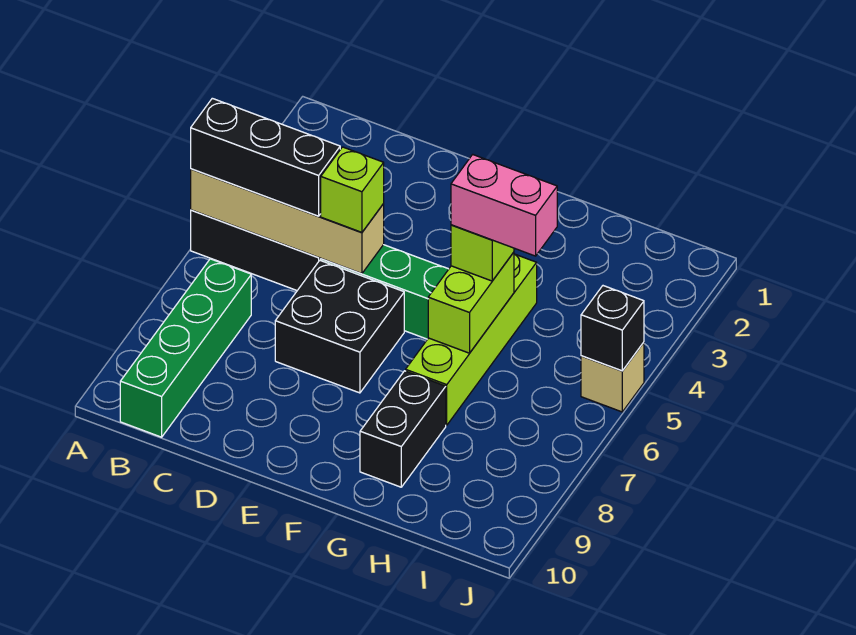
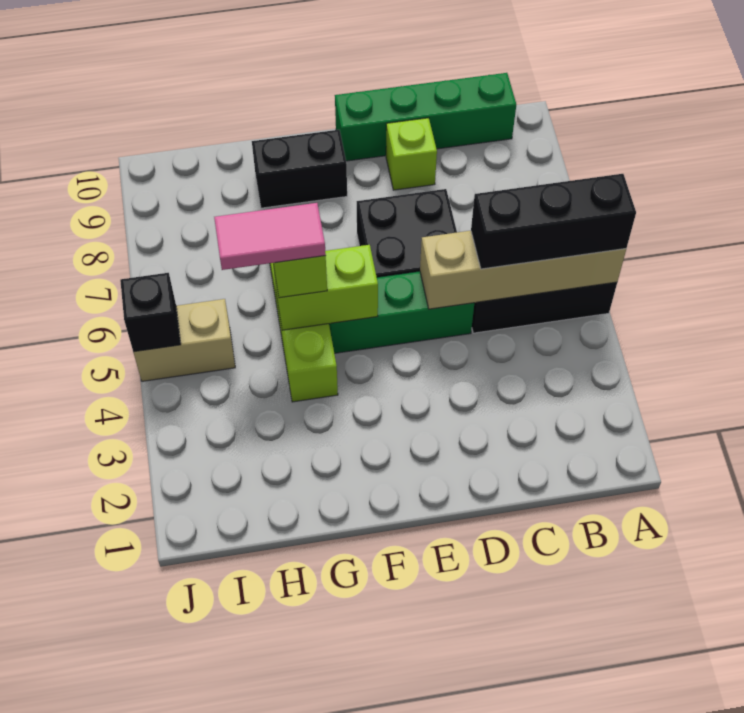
green 1x4 brick [120,259,251,437] -> green 1x4 brick turned to [335,73,516,161]
lime 1x1 brick [321,147,384,232] -> lime 1x1 brick moved to [386,118,437,190]
lime 1x2 brick [428,252,514,353] -> lime 1x2 brick turned to [273,245,378,330]
pink 1x2 brick [451,155,557,256] -> pink 1x2 tile [214,203,326,270]
black 1x2 brick [360,371,446,487] -> black 1x2 brick turned to [252,130,347,208]
tan 1x1 brick [581,342,644,412] -> tan 1x2 brick [133,299,235,381]

